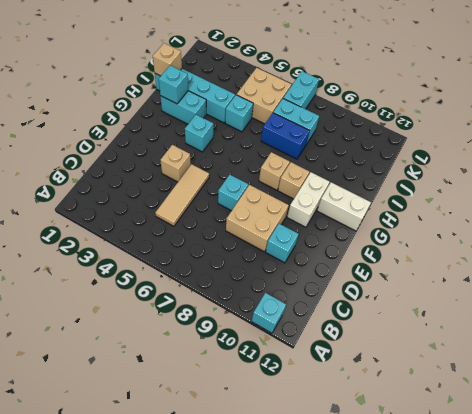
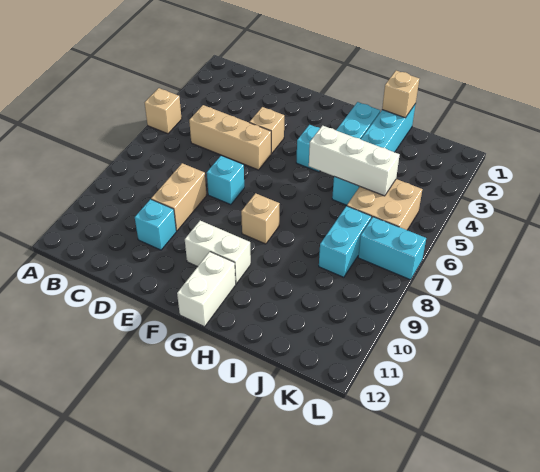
cyan 1x1 brick [252,293,286,333] -> none
tan 1x3 tile [155,164,209,226] -> tan 1x3 brick [189,105,271,170]
tan 2x2 brick [226,185,289,252] -> tan 1x2 brick [151,163,206,231]
tan 1x1 brick [278,162,309,199] -> tan 1x1 brick moved to [145,88,182,134]
cyan 1x1 brick [159,65,188,104] -> none
none -> white 1x3 brick [309,126,400,196]
blue 1x2 brick [261,113,310,159] -> none

